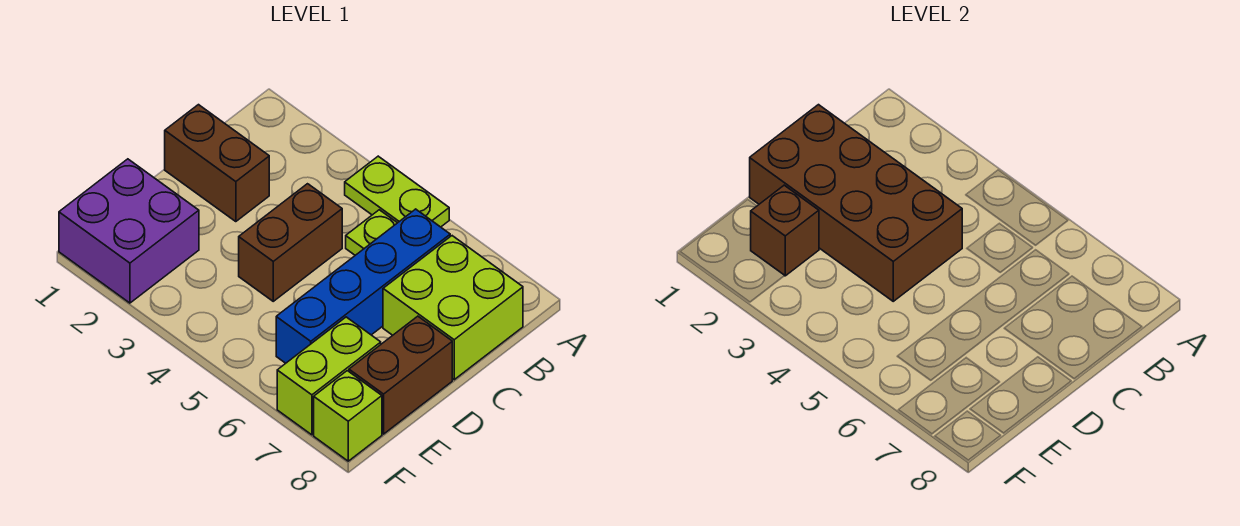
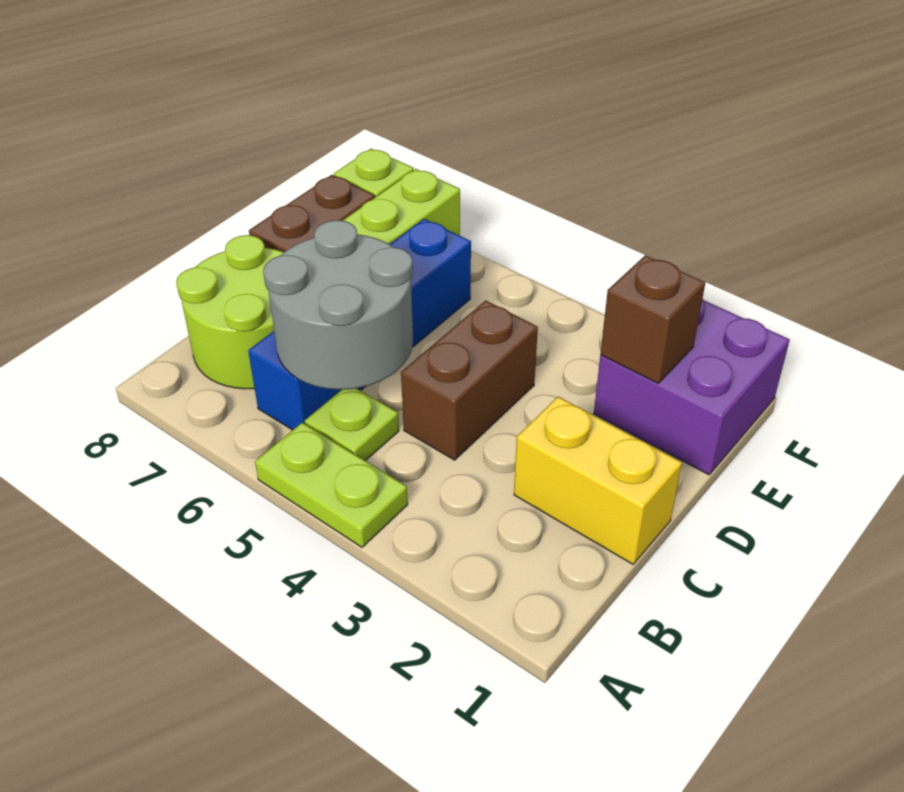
none -> grey 2x2 round brick [263,220,413,389]
lime 2x2 brick [383,236,523,380] -> lime 2x2 round brick [176,235,284,389]
brown 1x2 brick [165,105,269,222] -> yellow 1x2 brick [514,397,682,564]
brown 2x4 brick [750,105,962,301] -> none

